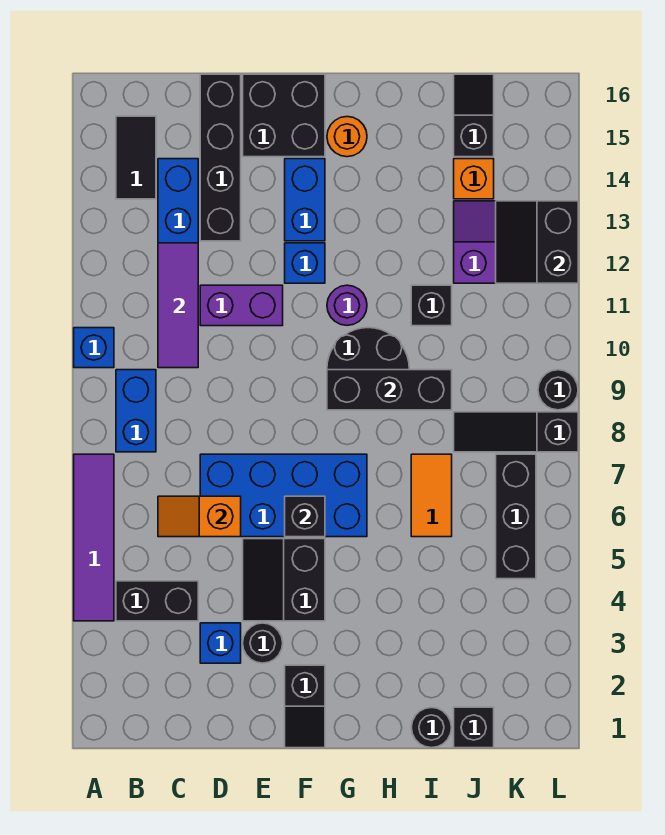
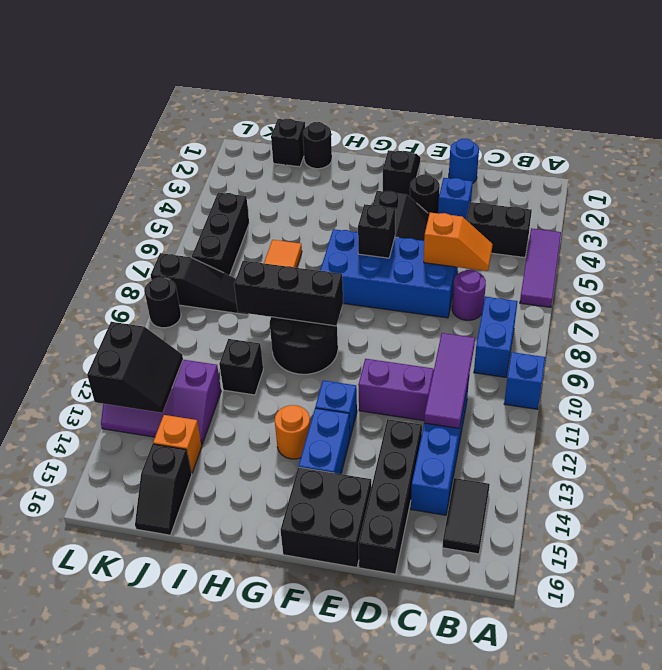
purple 1x4 tile [74,454,114,621] -> purple 1x3 tile [520,228,561,307]
none -> blue 1x1 round brick [449,139,479,183]
purple 1x1 round brick [327,285,367,325] -> purple 1x1 round brick moved to [452,270,486,320]
orange 1x1 round brick [327,117,367,157] -> orange 1x1 round brick moved to [275,405,310,459]

